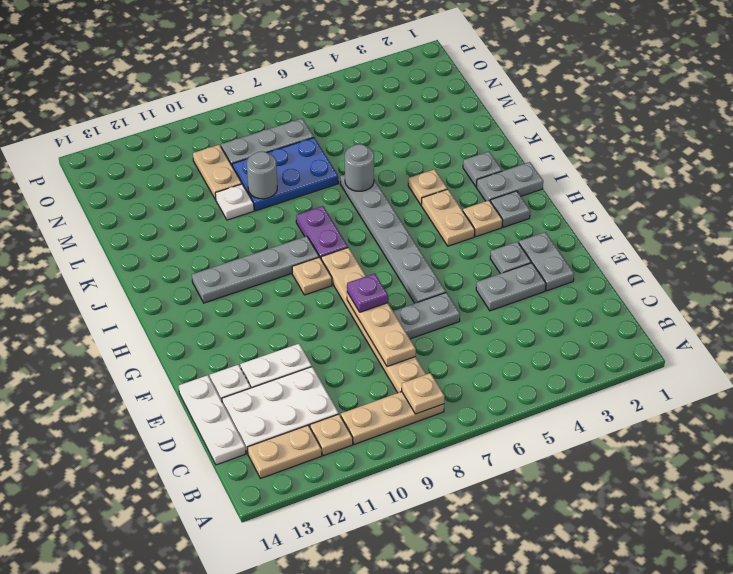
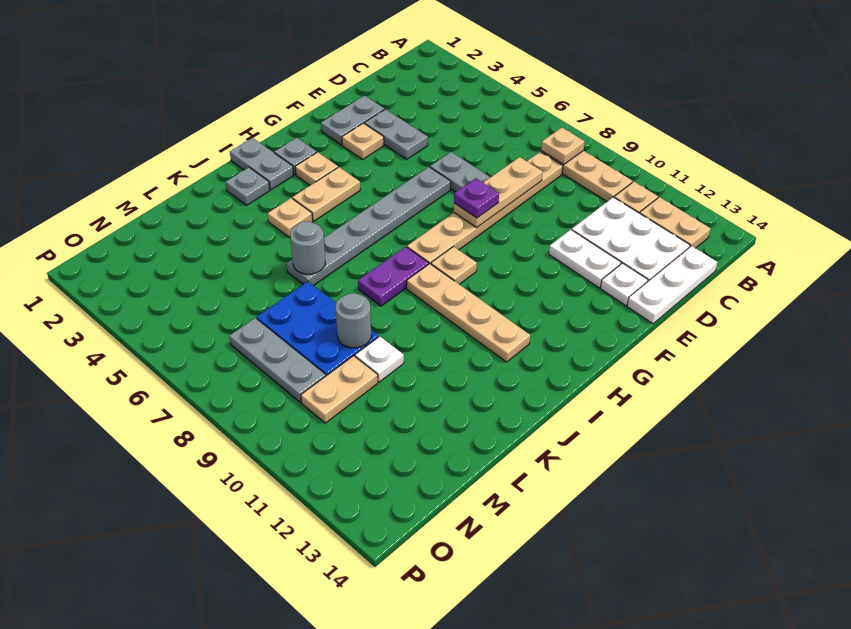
grey 1x1 plate [490,242,531,274] -> tan 1x1 plate [342,123,384,159]
grey 1x4 plate [192,236,319,303] -> tan 1x4 plate [407,264,530,362]

